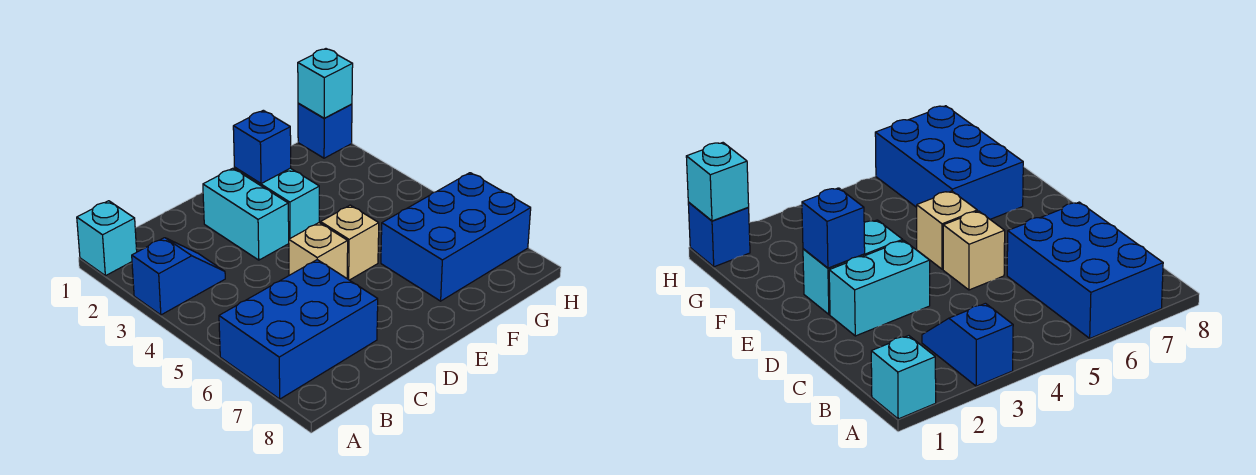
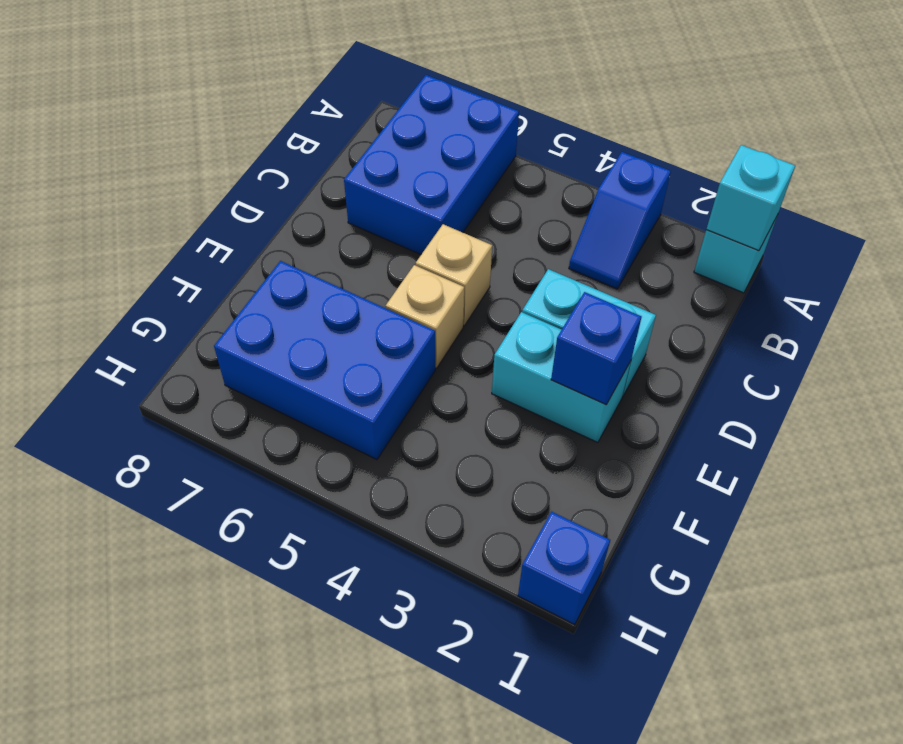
blue 2x3 brick [381,173,531,301] -> blue 2x3 brick turned to [214,261,435,460]
cyan 1x1 brick [298,49,353,118] -> cyan 1x1 brick moved to [706,145,795,251]

